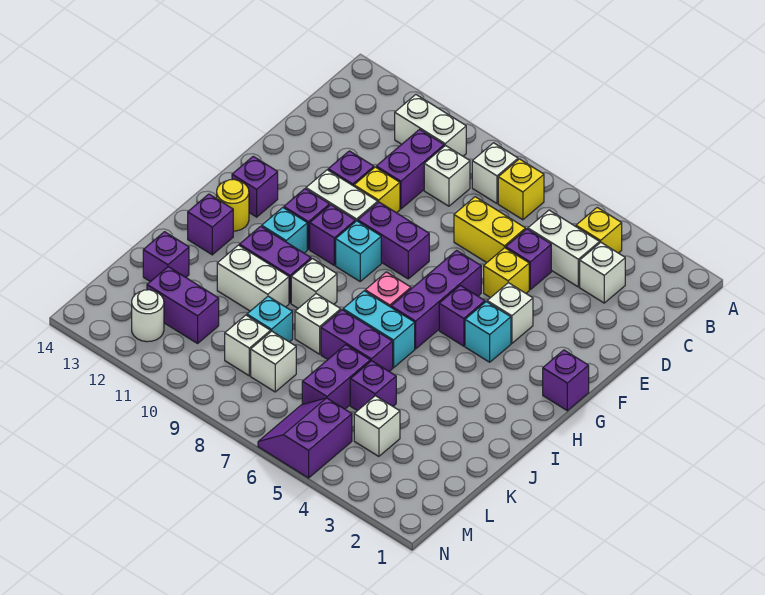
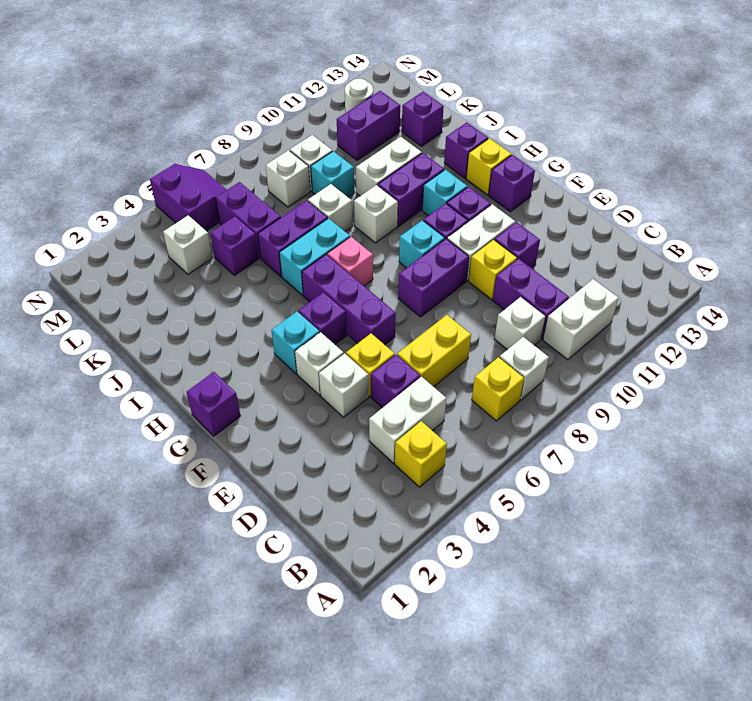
white 1x1 brick [580,242,625,303] -> white 1x1 brick moved to [319,353,369,417]
yellow 1x1 round brick [217,179,249,231] -> yellow 1x1 brick [466,138,511,195]

